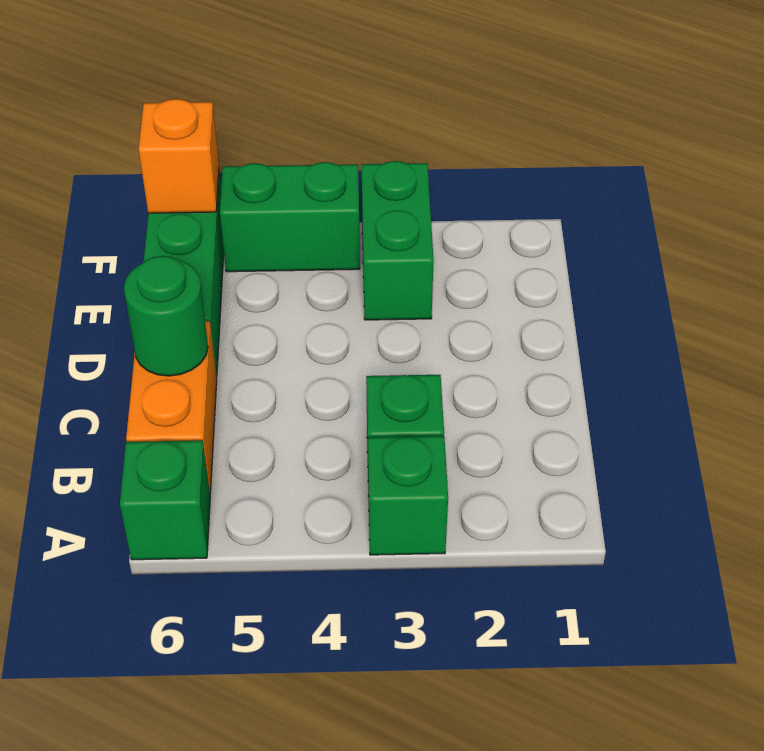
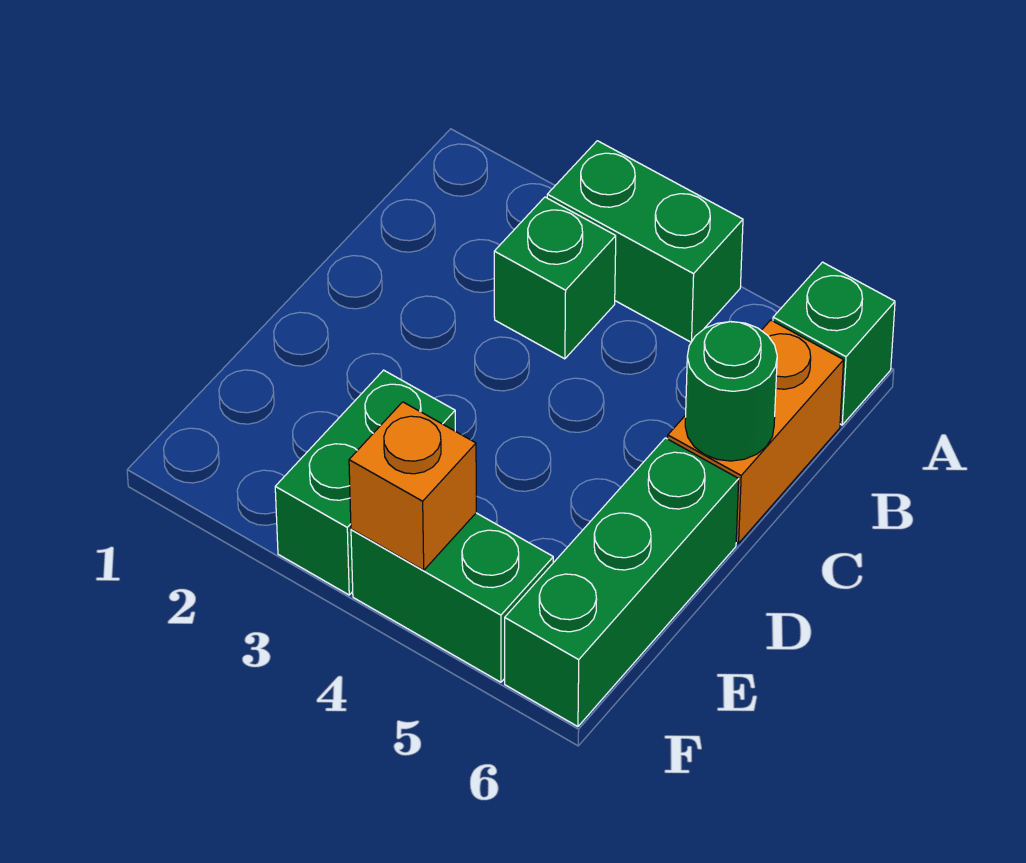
green 1x1 brick [368,436,448,555] -> green 1x2 brick [547,141,743,342]
orange 1x1 brick [139,99,219,213] -> orange 1x1 brick moved to [349,402,476,570]

